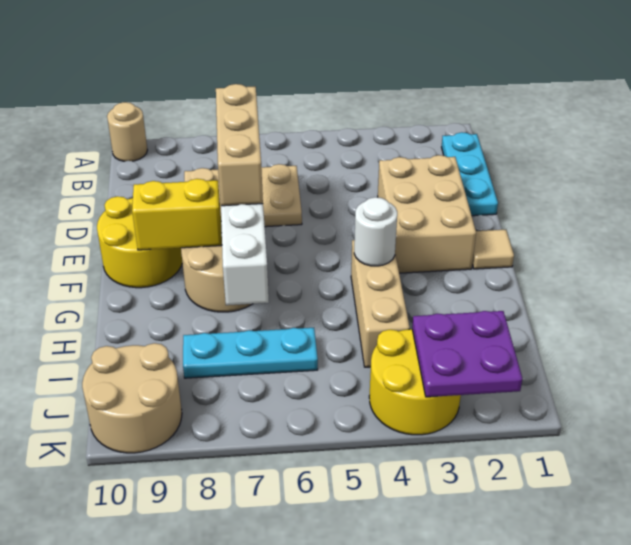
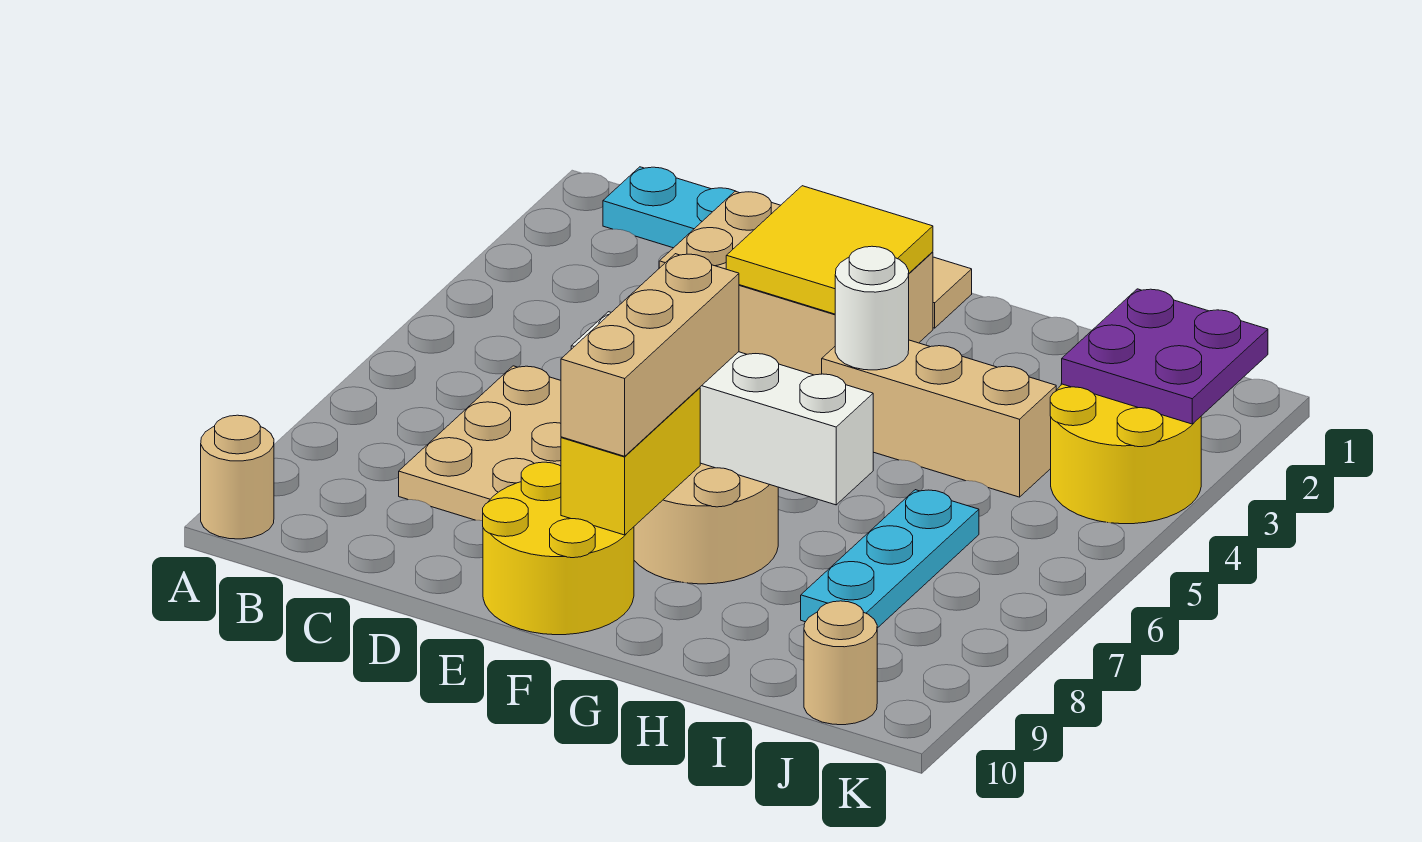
tan 1x3 brick [216,84,263,206] -> tan 1x3 brick turned to [561,254,739,456]
none -> yellow 2x2 tile [726,186,933,314]
tan 2x2 round brick [82,343,182,453] -> tan 1x1 round brick [804,601,877,725]

